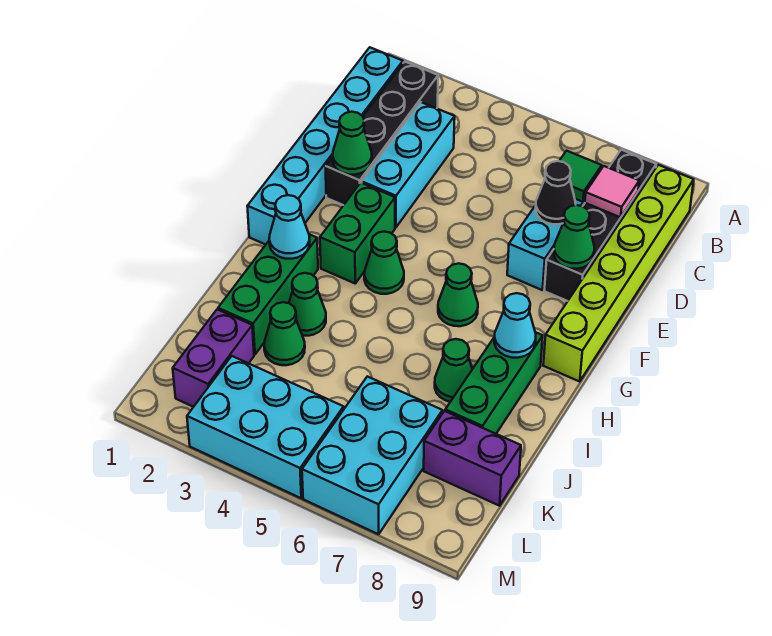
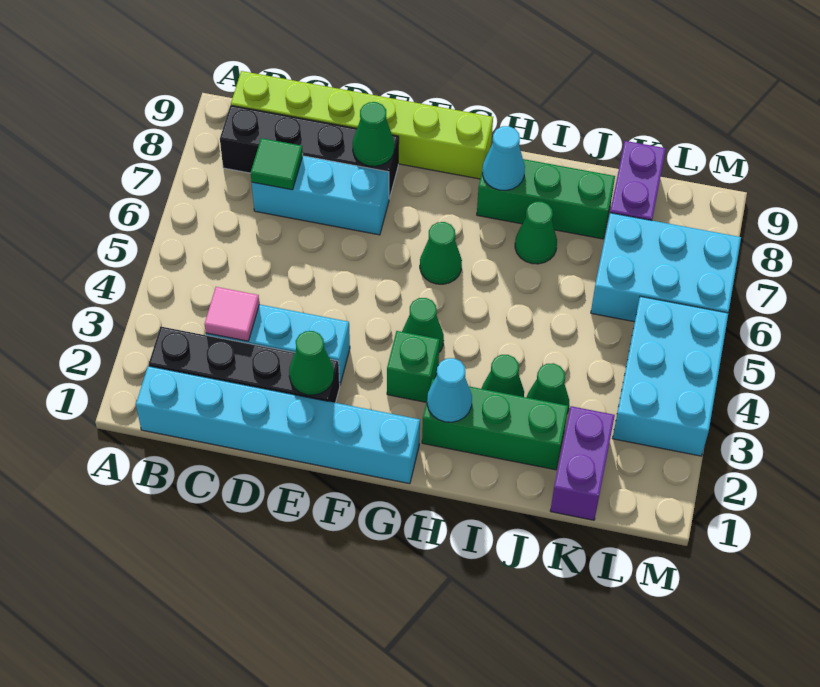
pink 1x1 tile [585,166,639,217] -> pink 1x1 tile moved to [205,287,259,341]
black 1x1 cone [536,161,576,224] -> none
green 1x2 brick [320,183,395,283] -> green 1x1 brick [387,331,439,402]
purple 1x2 brick [173,309,254,407] -> purple 1x2 brick turned to [550,406,615,520]

